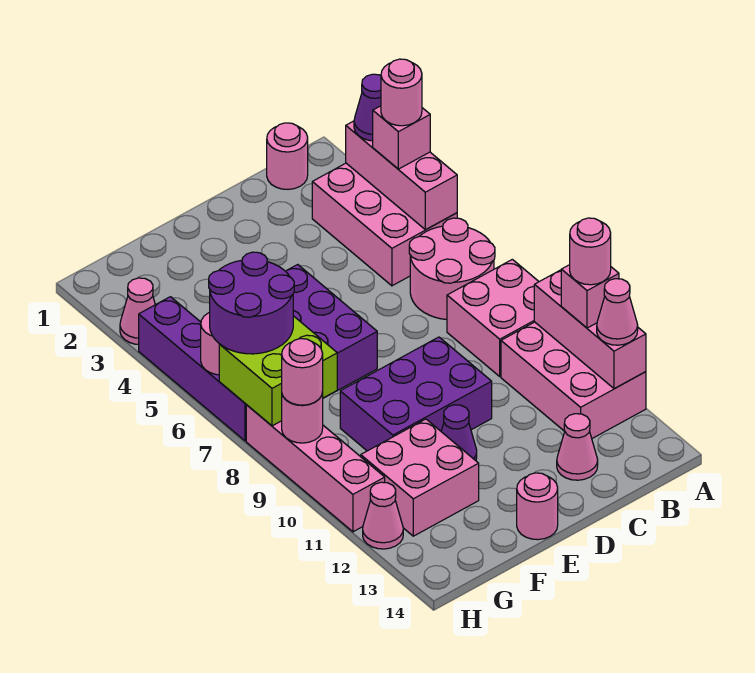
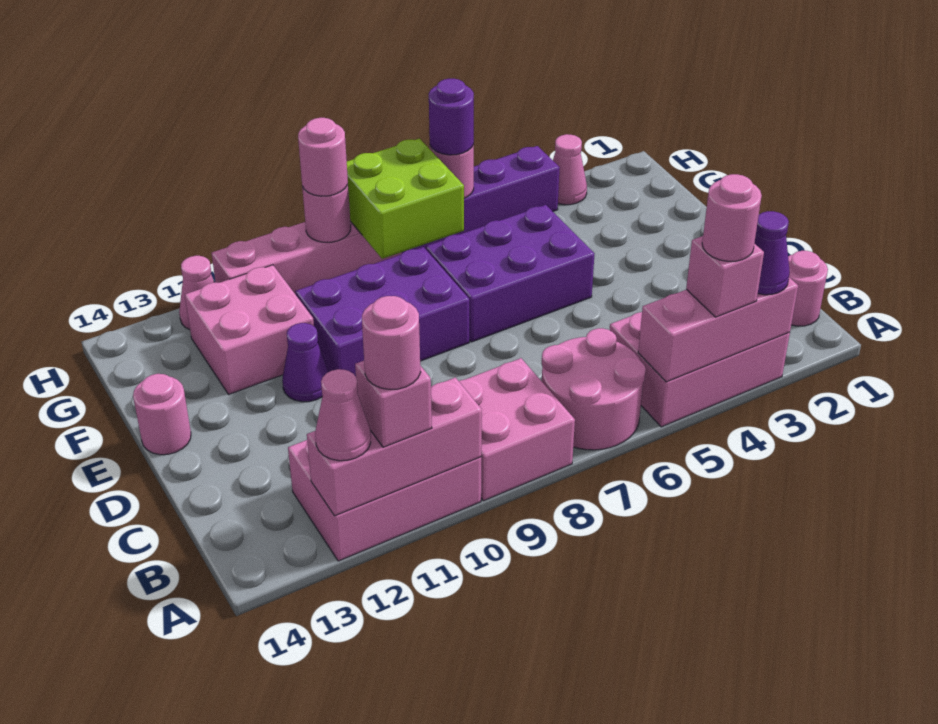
pink 1x1 cone [557,414,598,480] -> none
purple 2x3 brick [340,337,492,451] -> purple 2x3 brick turned to [295,247,469,376]
purple 2x2 round brick [209,252,294,354] -> purple 1x1 round brick [429,79,474,155]

